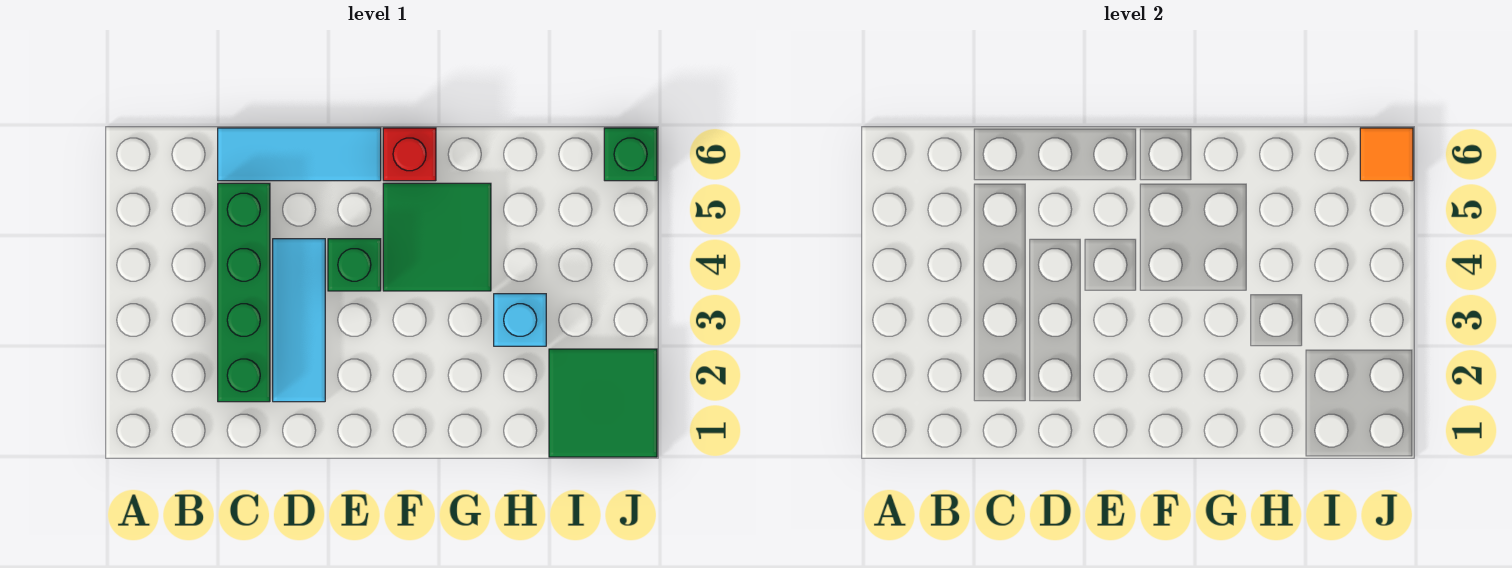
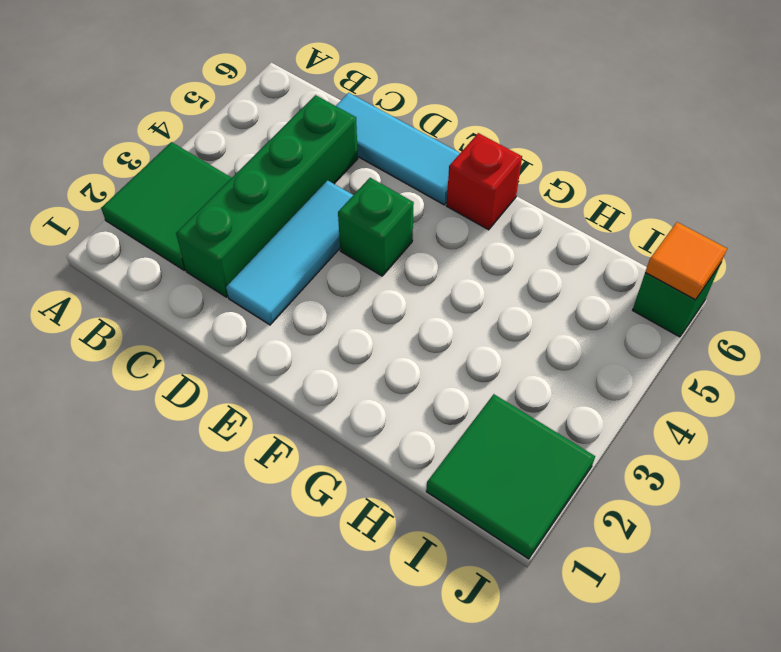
green 2x2 tile [383,183,491,291] -> green 2x2 tile moved to [101,142,231,270]
cyan 1x1 brick [494,294,546,346] -> none

